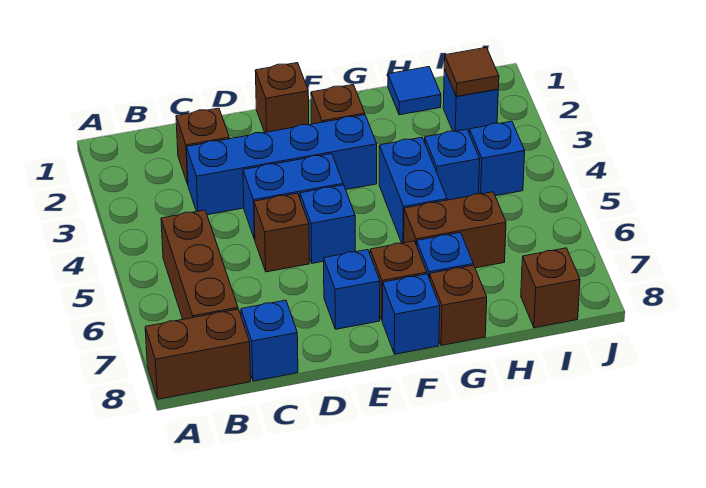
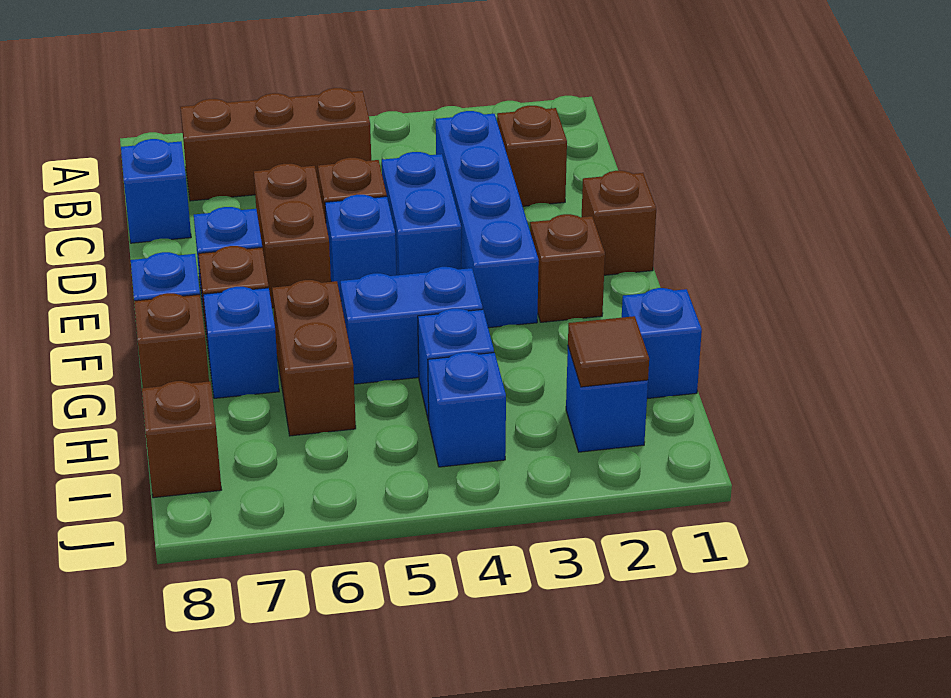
brown 1x2 brick [145,309,251,399] -> brown 1x2 brick moved to [254,164,331,308]
blue 1x1 tile [388,67,441,115] -> blue 1x1 brick [622,288,702,399]

